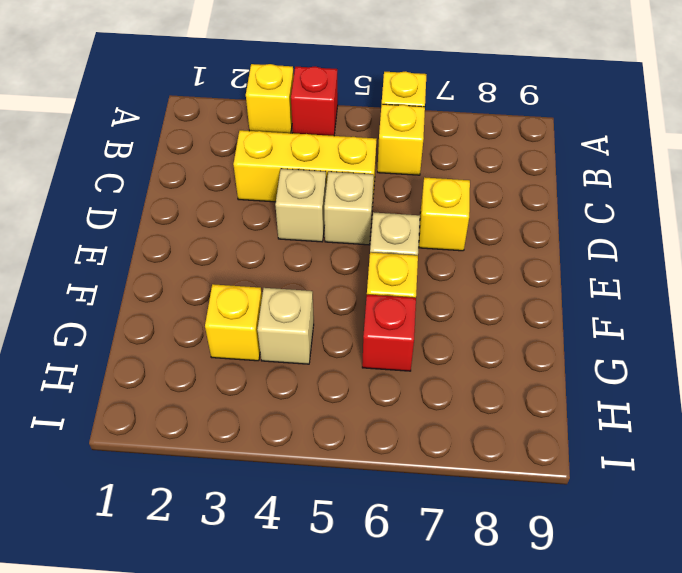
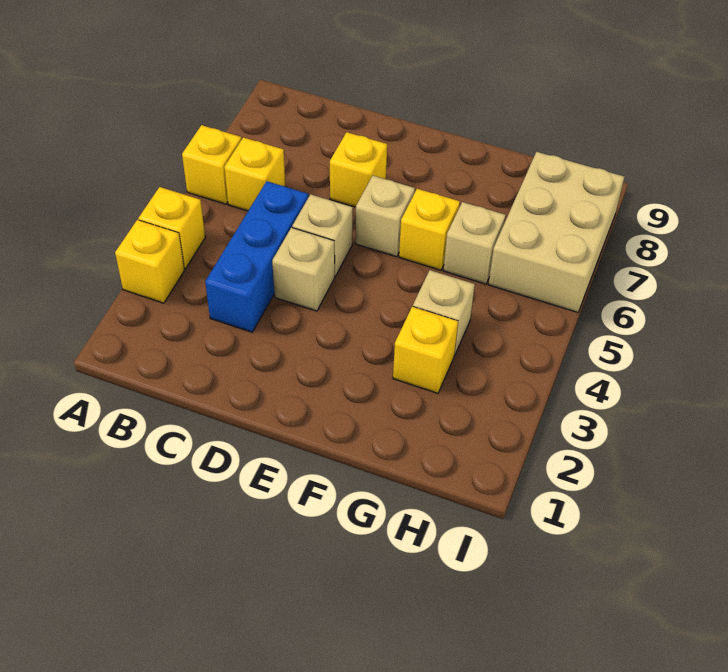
red 1x1 brick [291,66,338,136] -> yellow 1x1 brick [138,187,205,269]
yellow 1x3 brick [233,130,377,206] -> blue 1x3 brick [205,181,308,332]
red 1x1 brick [362,295,416,371] -> tan 1x1 brick [443,202,506,284]
none -> tan 2x3 brick [488,152,624,312]

